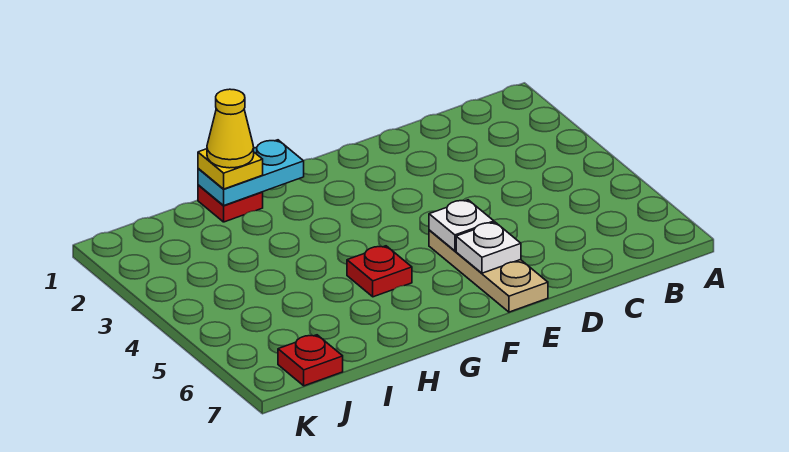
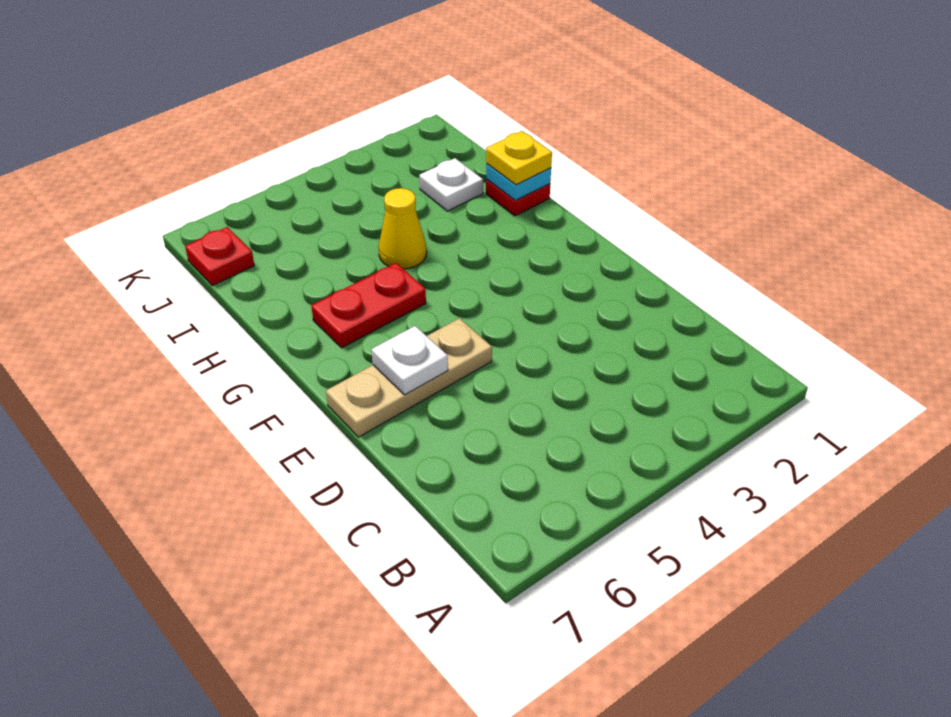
white 1x1 plate [429,200,494,251] -> white 1x1 plate moved to [419,158,483,211]
cyan 1x2 plate [198,140,304,205] -> cyan 1x1 plate [486,164,551,200]
red 1x1 plate [347,246,412,297] -> red 1x2 plate [311,263,426,348]
yellow 1x1 cone [207,89,254,168] -> yellow 1x1 cone moved to [379,188,427,269]

